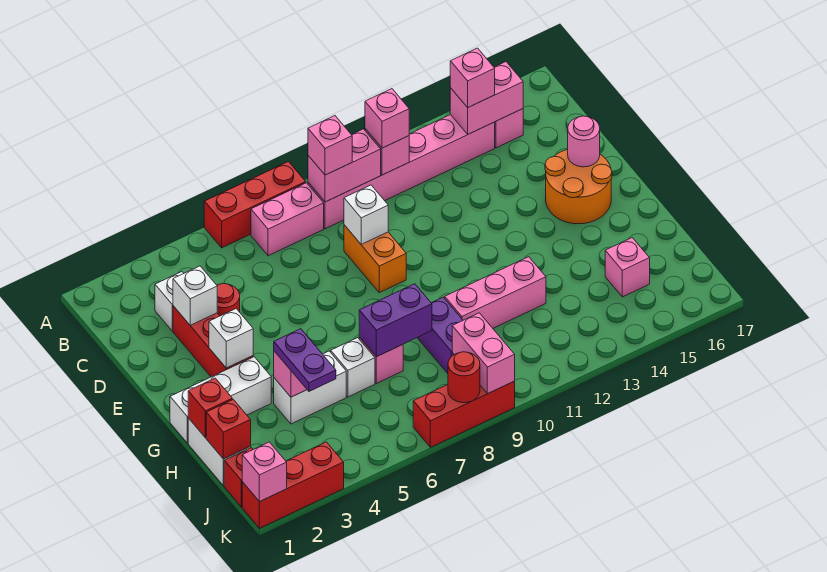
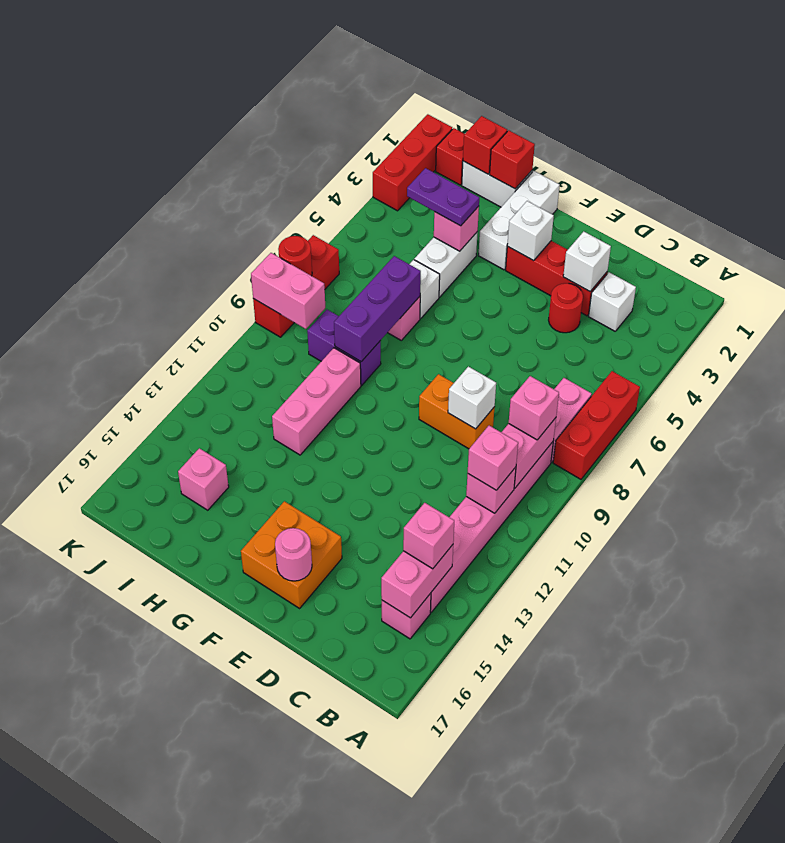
orange 2x2 round brick [545,150,612,224] -> orange 2x2 brick [241,501,342,608]
purple 1x2 brick [359,284,432,357] -> purple 1x3 brick [334,256,421,362]
pink 1x1 brick [242,442,287,502] -> none

